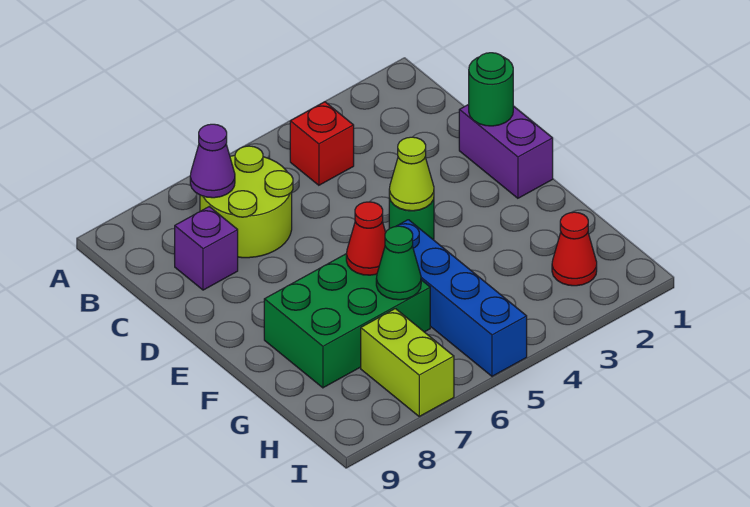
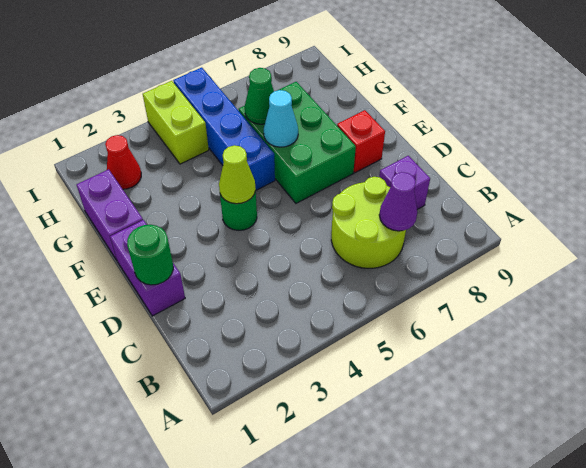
red 1x1 brick [290,102,354,185] -> red 1x1 brick moved to [337,110,385,173]
none -> purple 1x2 brick [77,169,143,260]
green 2x3 brick [264,254,430,388] -> green 2x3 brick turned to [239,82,356,203]
red 1x1 cone [346,202,386,275] -> cyan 1x1 cone [264,90,298,147]
lime 1x2 brick [361,309,454,416] -> lime 1x2 brick moved to [143,81,209,164]

